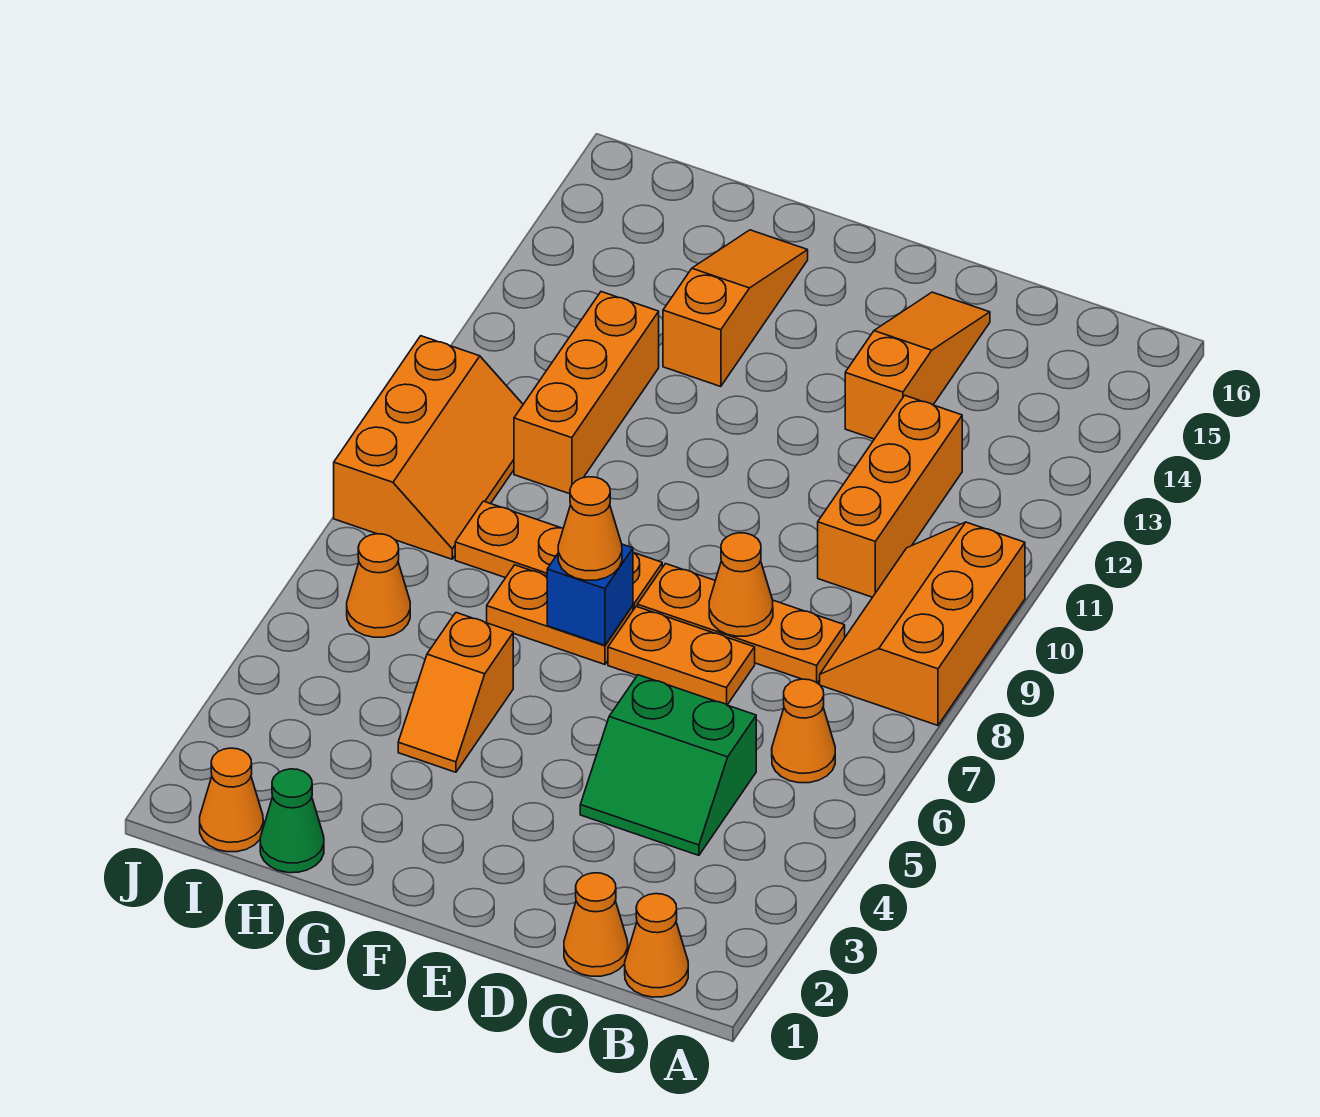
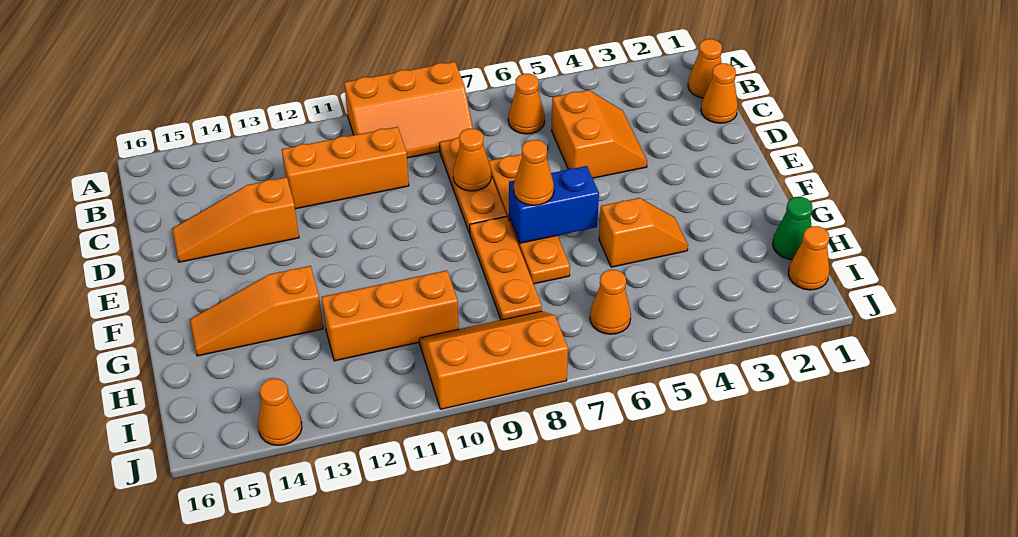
green 2x2 slope [580,675,756,855] -> orange 2x2 slope [551,90,647,178]
blue 1x1 brick [547,544,633,645] -> blue 1x2 brick [509,166,599,243]
none -> orange 1x1 cone [258,379,302,445]

